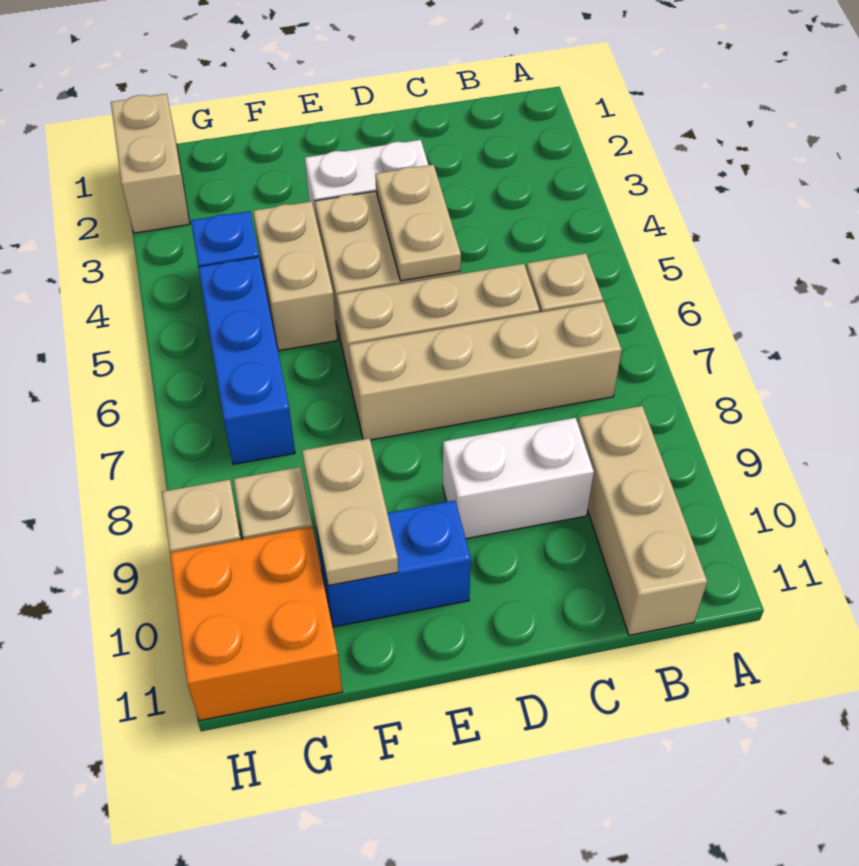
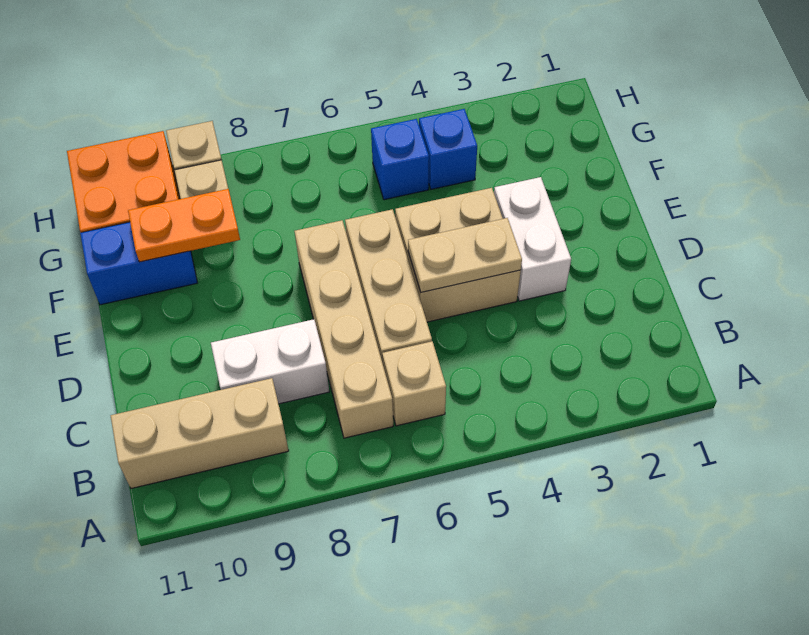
white 1x2 brick [443,418,594,539] -> white 1x2 brick turned to [211,319,329,404]
blue 1x2 brick [317,500,471,627] -> blue 1x2 brick turned to [80,222,197,305]
tan 1x2 brick [253,201,337,351] -> none
tan 1x2 plate [302,438,398,586] -> orange 1x2 plate [128,189,240,262]
blue 1x3 brick [198,257,295,464] -> blue 1x1 brick [371,119,429,200]
tan 1x2 brick [111,94,190,233] -> none

